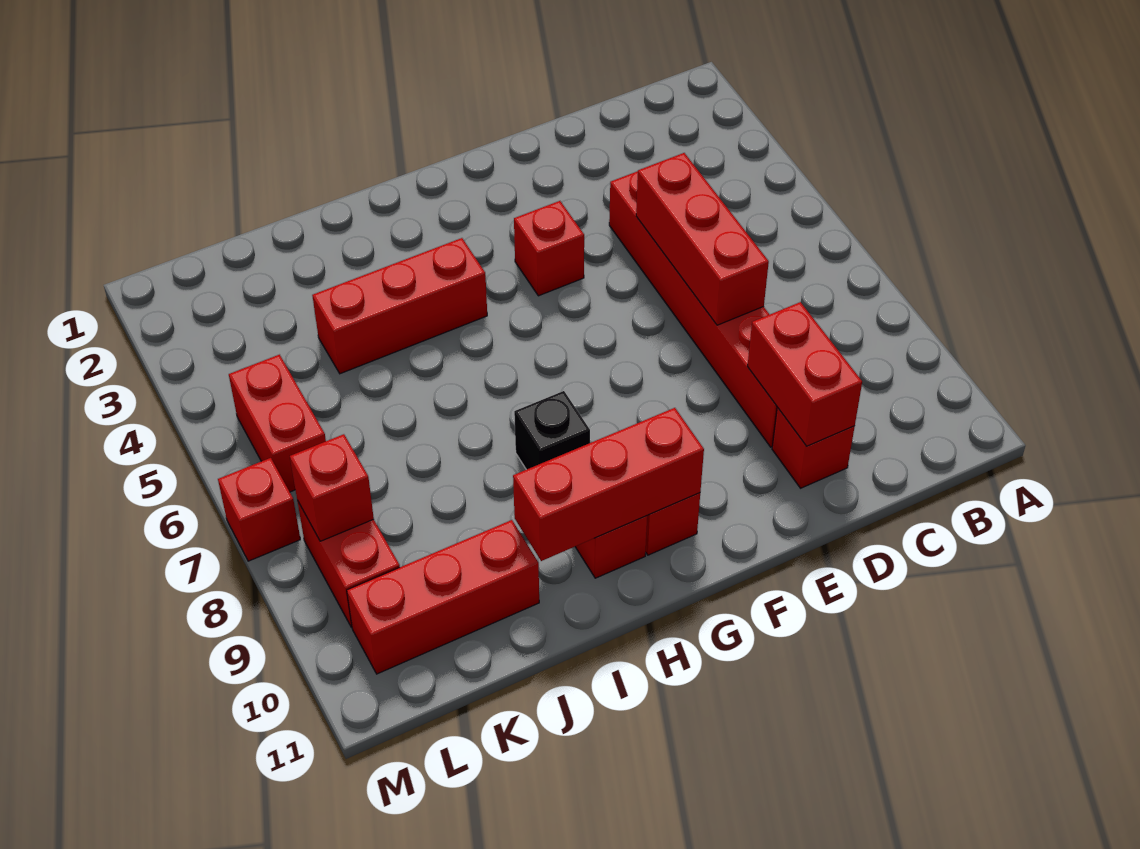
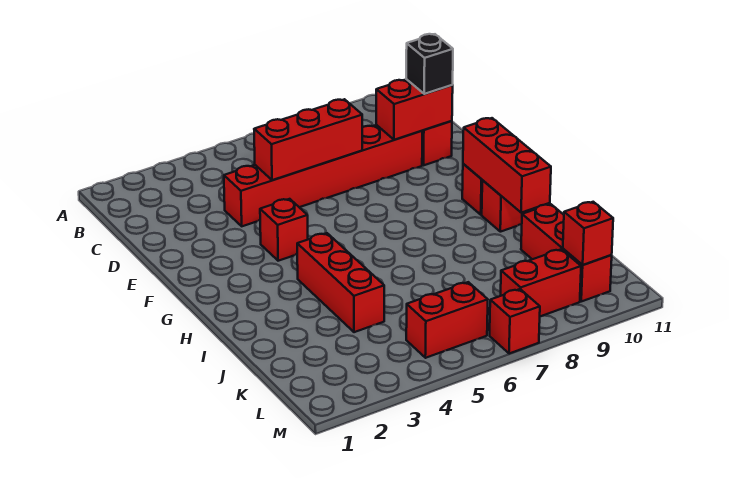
black 1x1 brick [514,391,590,470] -> black 1x1 brick moved to [406,34,453,94]
red 1x1 brick [290,434,374,541] -> red 1x1 brick moved to [563,202,613,265]

